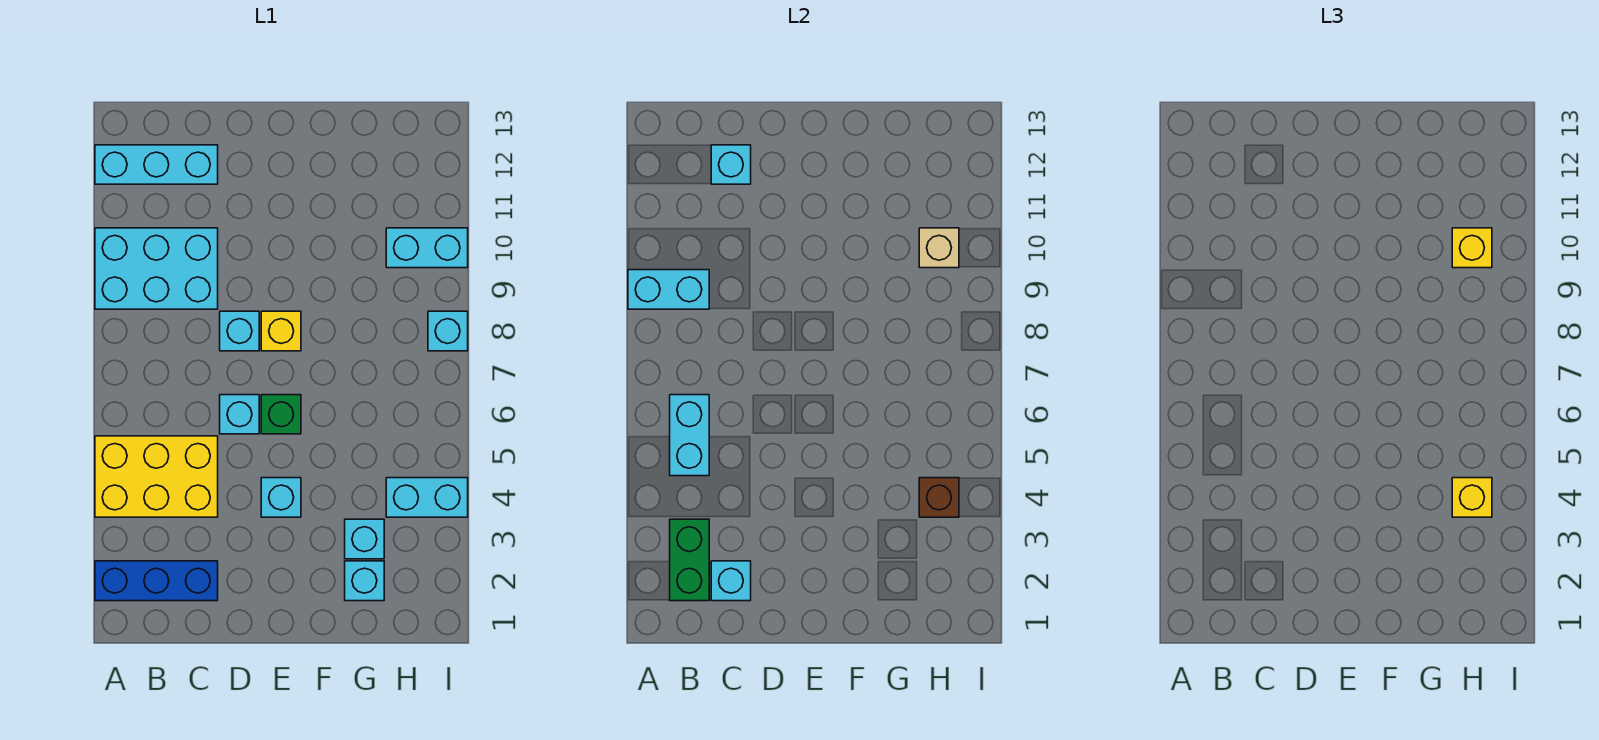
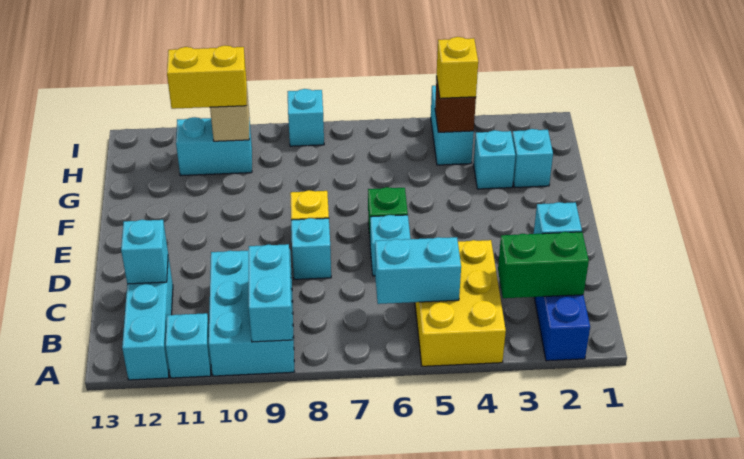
cyan 1x1 brick [261,478,301,517] -> cyan 1x1 brick moved to [166,313,211,378]
cyan 1x2 brick [386,228,468,268] -> cyan 1x2 brick turned to [176,117,252,176]
yellow 1x1 brick [1452,228,1492,268] -> yellow 1x2 brick [167,45,247,109]

